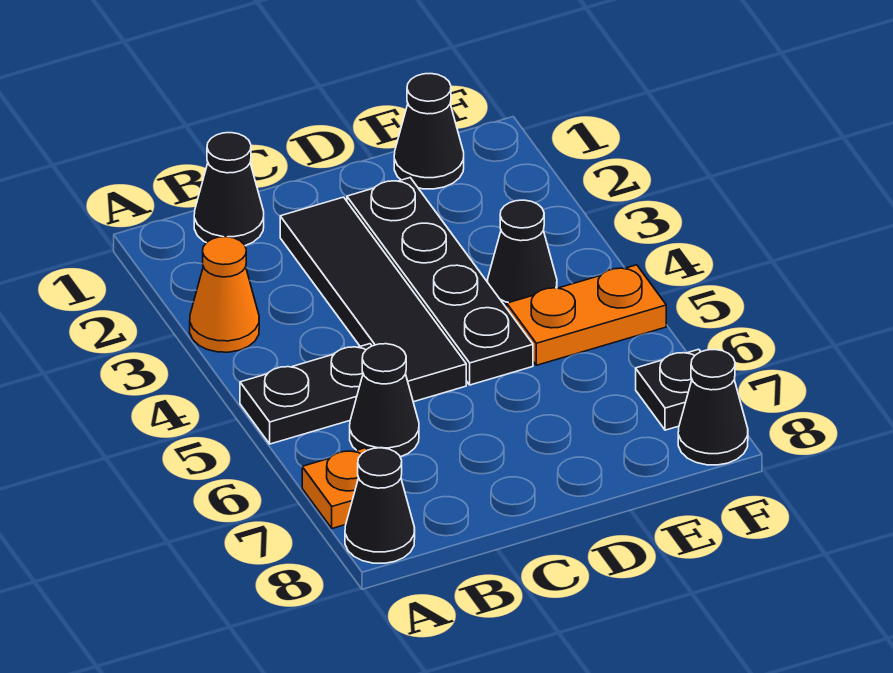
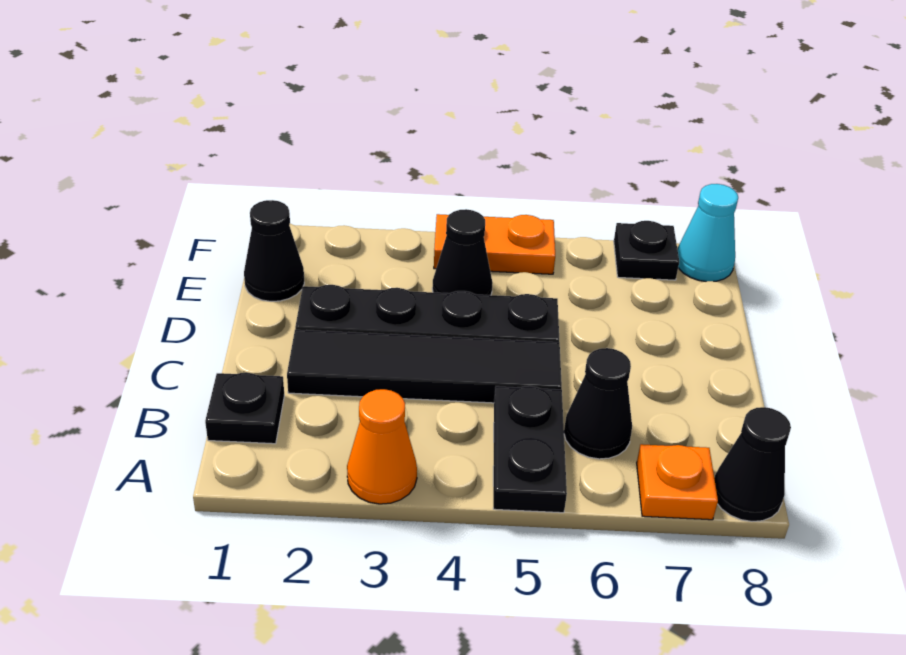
black 1x1 cone [194,133,264,245] -> black 1x1 plate [205,373,284,444]
orange 1x2 plate [507,265,666,365] -> orange 1x2 plate turned to [434,214,555,274]
black 1x1 cone [678,350,748,465] -> cyan 1x1 cone [678,184,738,282]

